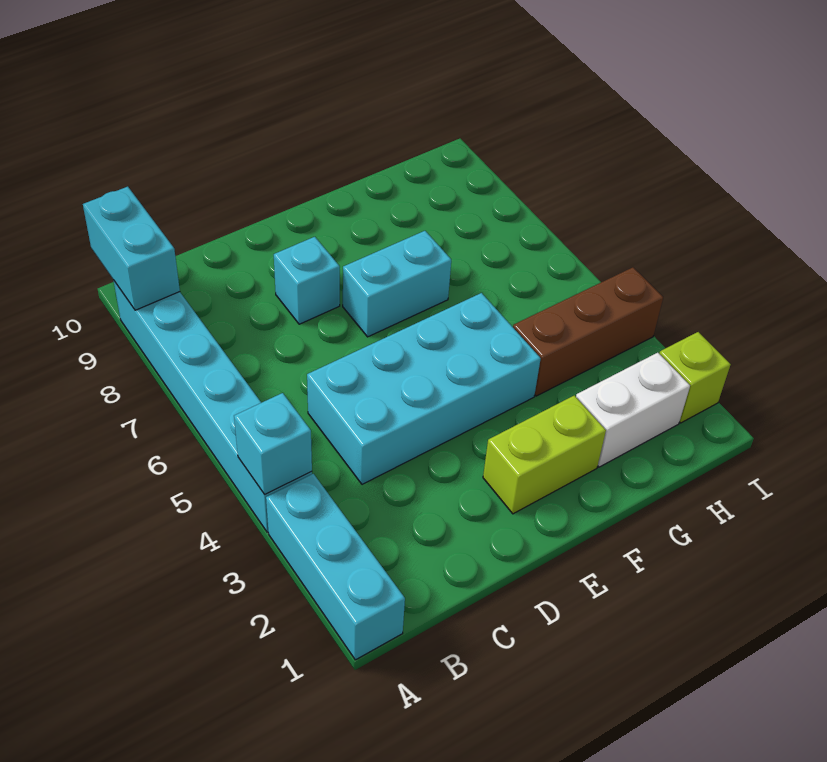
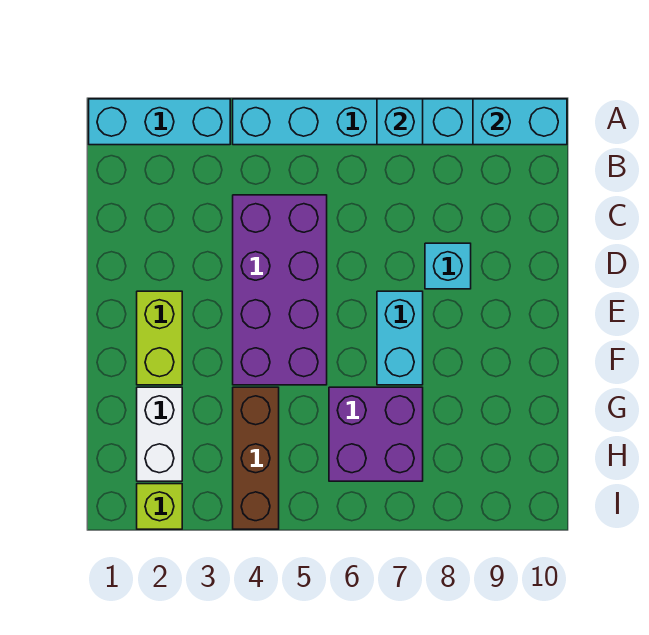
cyan 1x1 brick [234,393,312,494] -> cyan 1x1 brick moved to [377,99,423,145]
cyan 2x4 brick [307,293,541,484] -> purple 2x4 brick [233,195,327,385]
none -> purple 2x2 brick [329,387,423,481]

